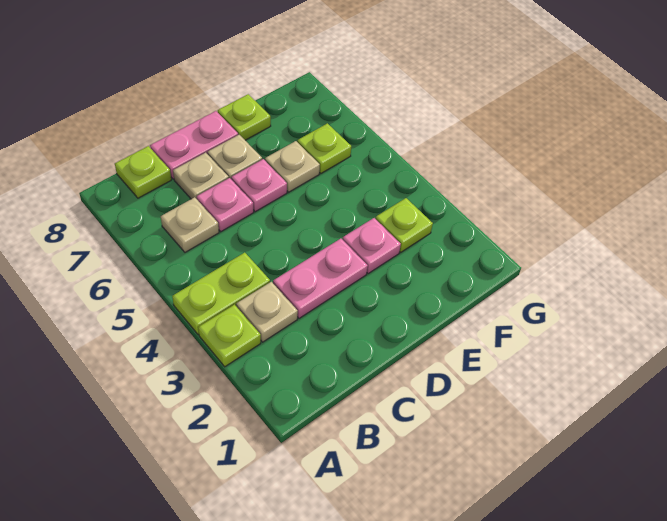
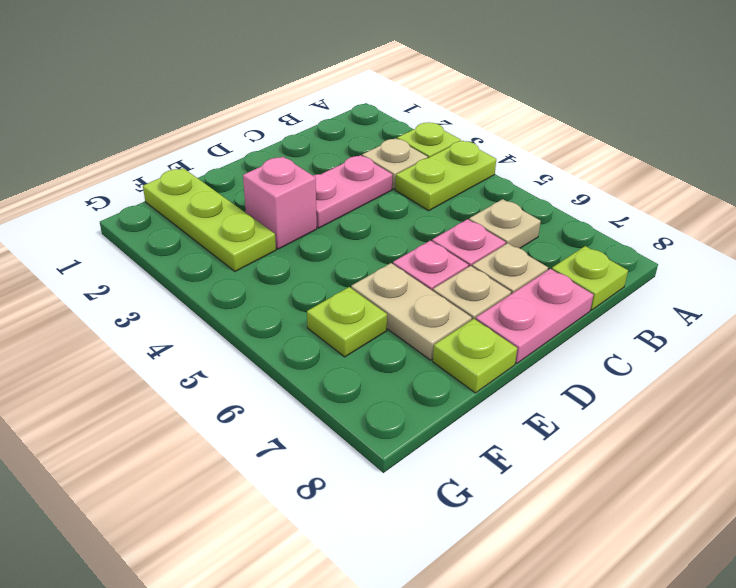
pink 1x1 plate [343,218,401,274] -> pink 1x1 brick [243,157,317,249]
tan 1x1 plate [265,141,320,192] -> tan 1x2 plate [351,263,472,360]
lime 1x1 plate [375,198,433,252] -> lime 1x3 plate [143,168,276,271]

